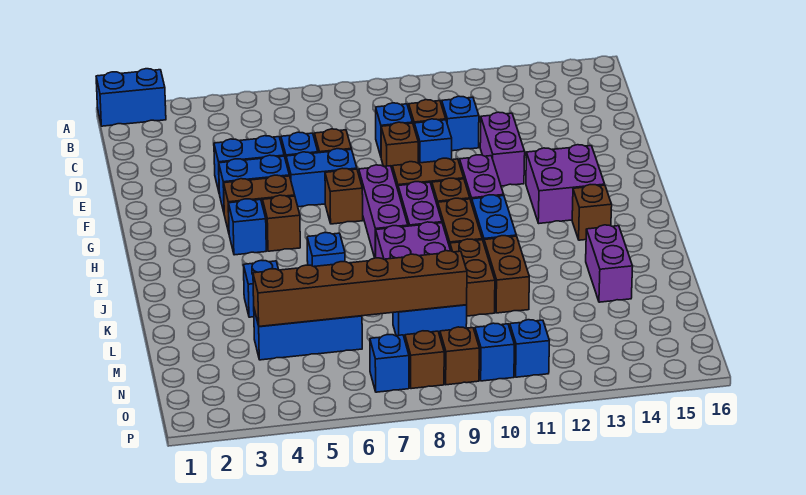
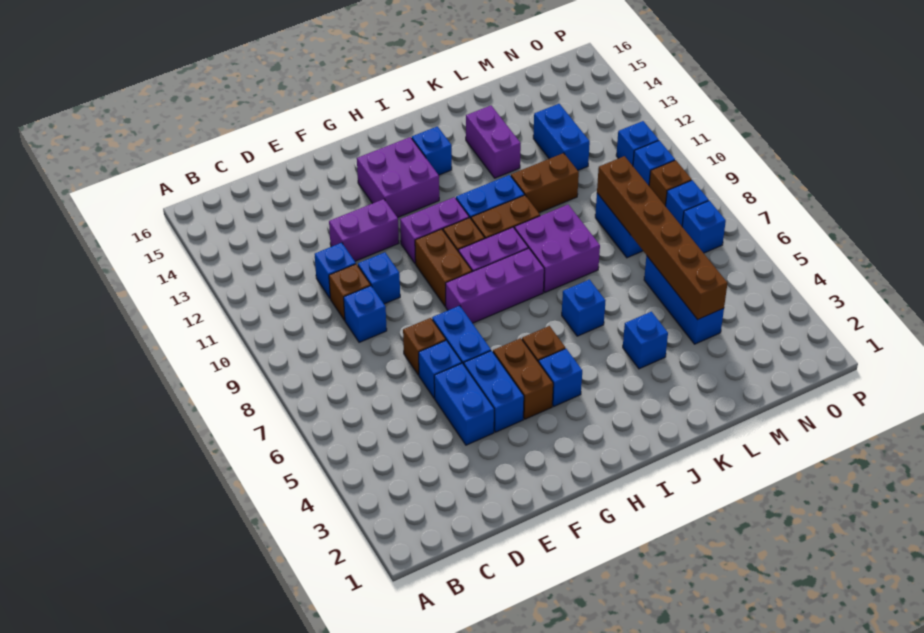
blue 1x2 brick [96,69,166,126] -> blue 1x2 brick moved to [533,104,590,170]
brown 1x1 brick [381,122,418,168] -> none
brown 1x1 brick [325,168,363,224] -> none
brown 1x1 brick [572,185,612,240] -> blue 1x1 brick [412,126,452,175]
brown 1x2 brick [450,239,495,316] -> none
purple 1x2 brick [586,225,633,302] -> purple 1x2 brick turned to [466,106,521,178]
brown 1x1 brick [405,331,444,389] -> blue 1x1 brick [666,180,709,226]

